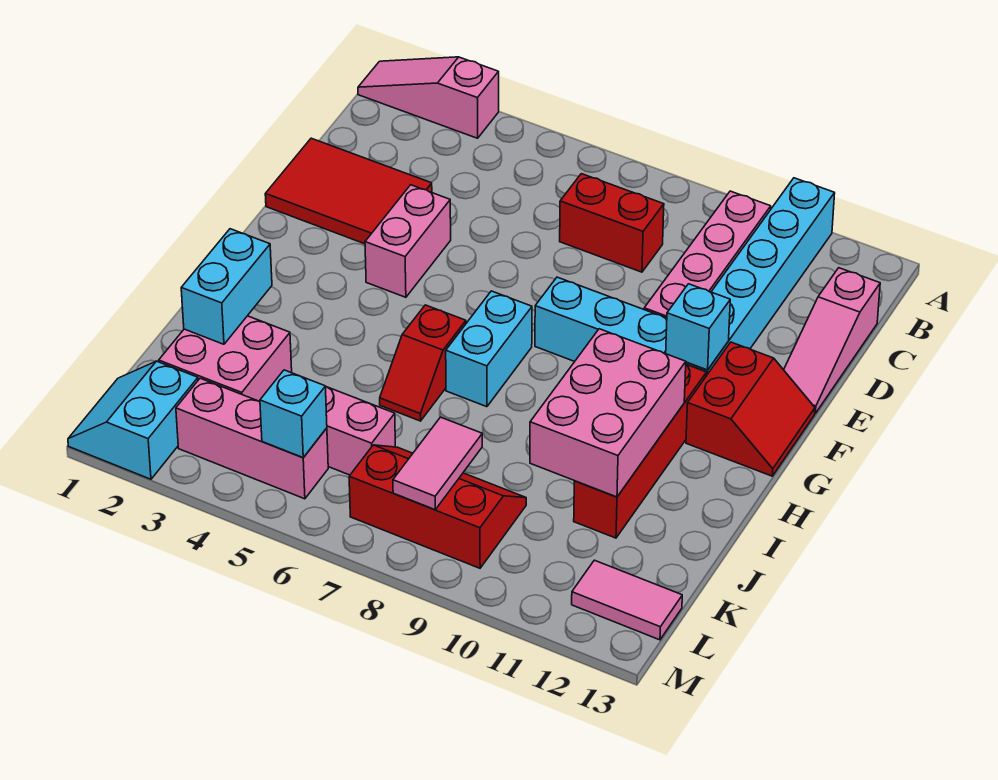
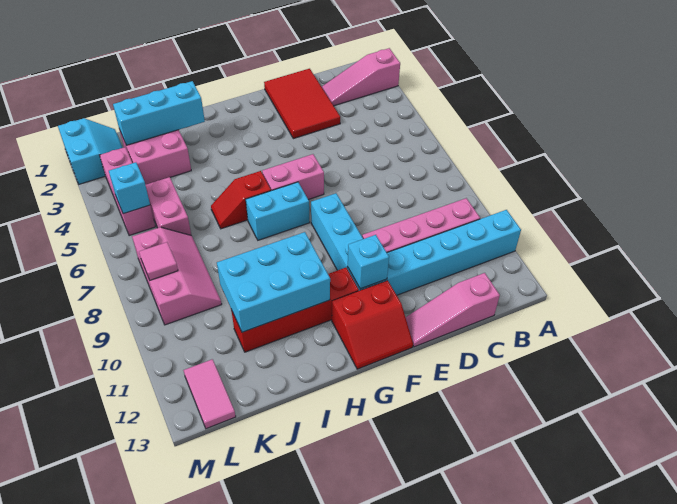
pink 1x3 slope [358,57,499,138] -> pink 1x3 slope turned to [322,48,400,106]
red 1x2 brick [560,174,664,272] -> none
pink 1x2 brick [365,185,451,297] -> pink 1x2 brick moved to [262,154,324,200]
pink 2x3 brick [530,329,686,497] -> cyan 2x3 brick [217,232,330,332]
cyan 1x2 brick [181,229,272,344] -> cyan 1x3 brick [113,81,205,145]
red 2x3 slope [349,445,526,568] -> pink 2x3 slope [132,227,222,325]
pink 1x2 tile [393,417,482,509] -> pink 1x1 tile [139,242,178,280]
cyan 2x2 slope [68,361,198,479] -> cyan 2x2 slope turned to [58,118,123,184]

